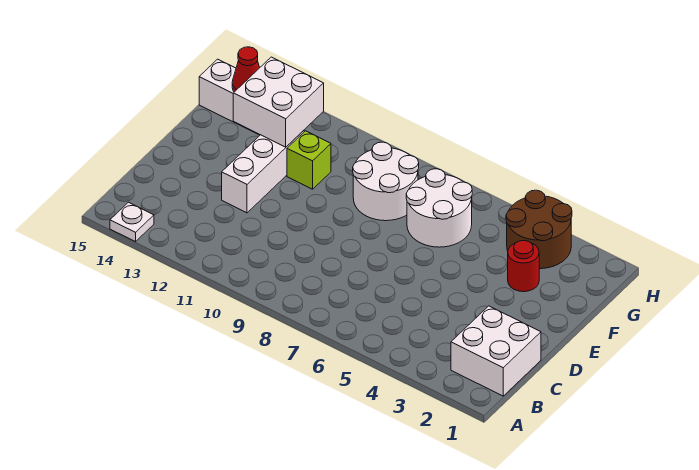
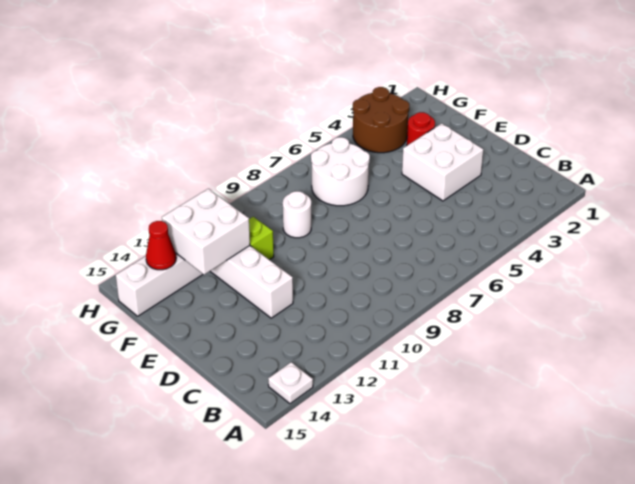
white 2x2 brick [451,306,541,396] -> white 2x2 brick moved to [402,123,483,201]
white 2x2 round brick [353,142,419,221] -> white 1x1 round brick [283,191,311,238]

